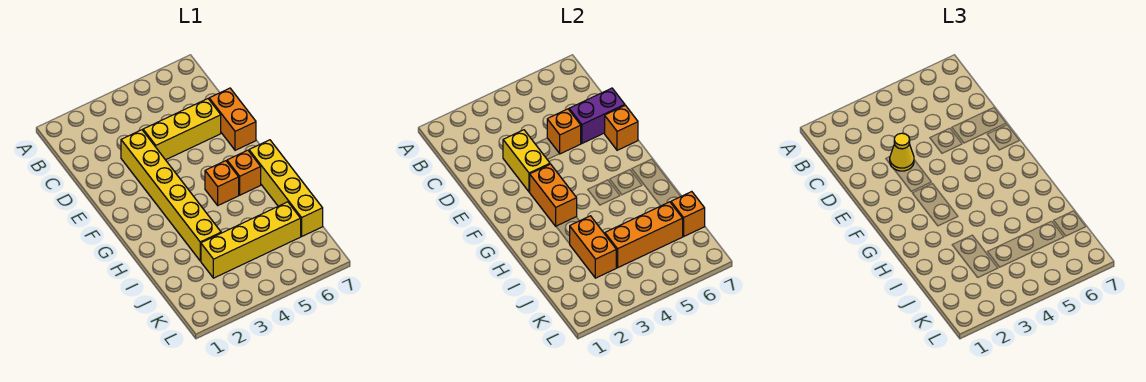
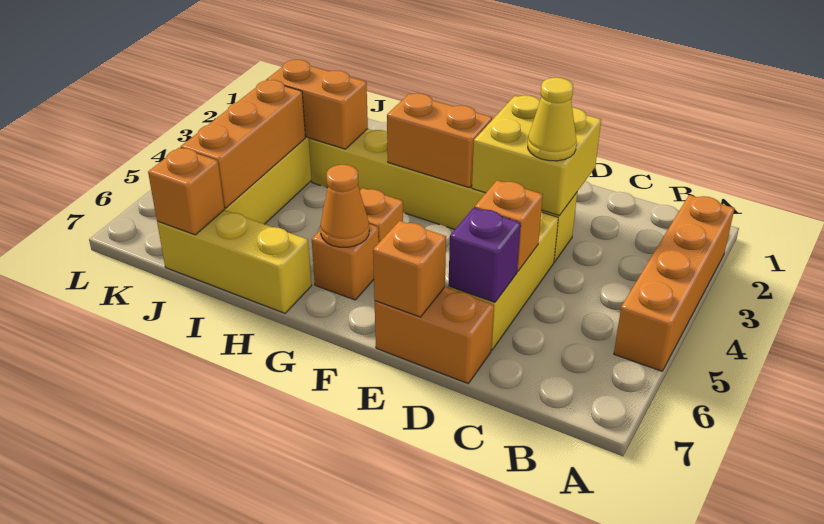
none -> orange 1x4 brick [614,195,735,371]
yellow 1x2 brick [503,130,550,192] -> yellow 2x2 brick [472,95,601,215]
purple 1x2 brick [569,88,625,143] -> purple 1x1 brick [448,208,521,302]
none -> orange 1x1 cone [320,165,369,247]
yellow 1x4 brick [249,140,323,236] -> yellow 1x3 brick [157,210,312,313]

